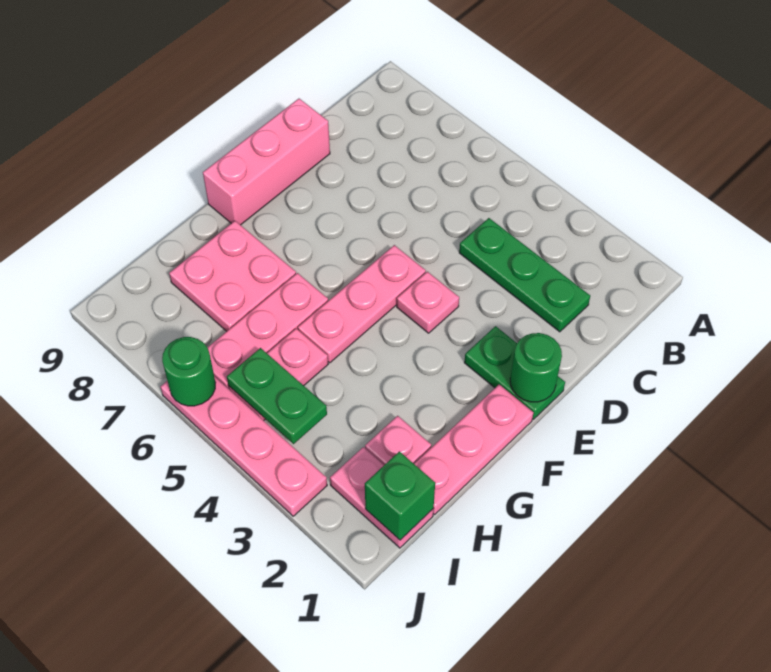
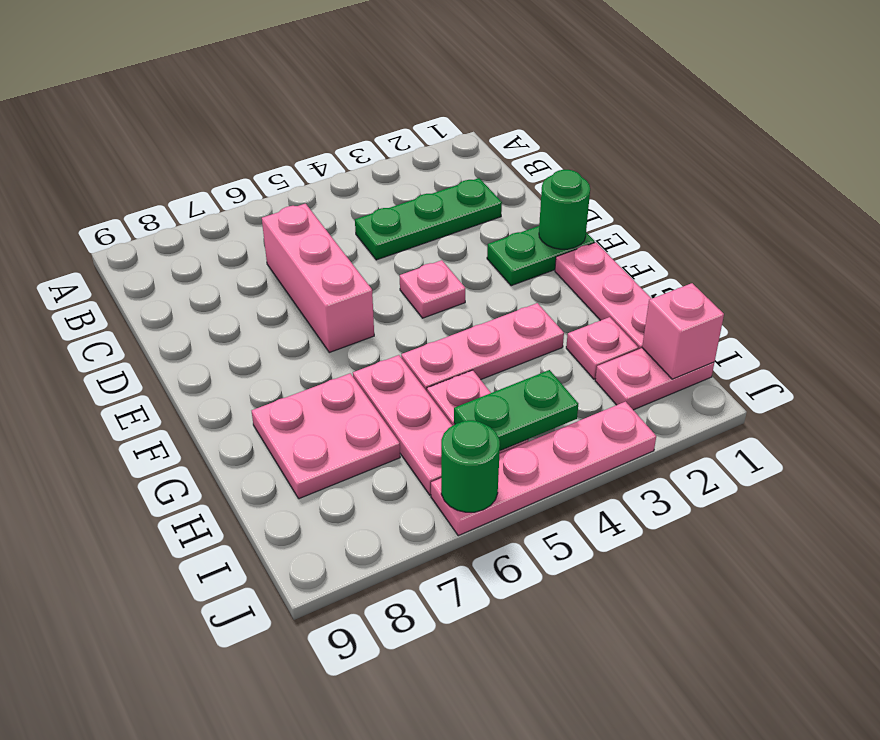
pink 1x3 brick [203,99,330,225] -> pink 1x3 brick moved to [262,204,374,352]
pink 1x3 plate [298,245,426,363] -> pink 1x3 plate turned to [401,303,564,391]
green 1x1 brick [365,451,435,540] -> pink 1x1 brick [642,283,724,379]

